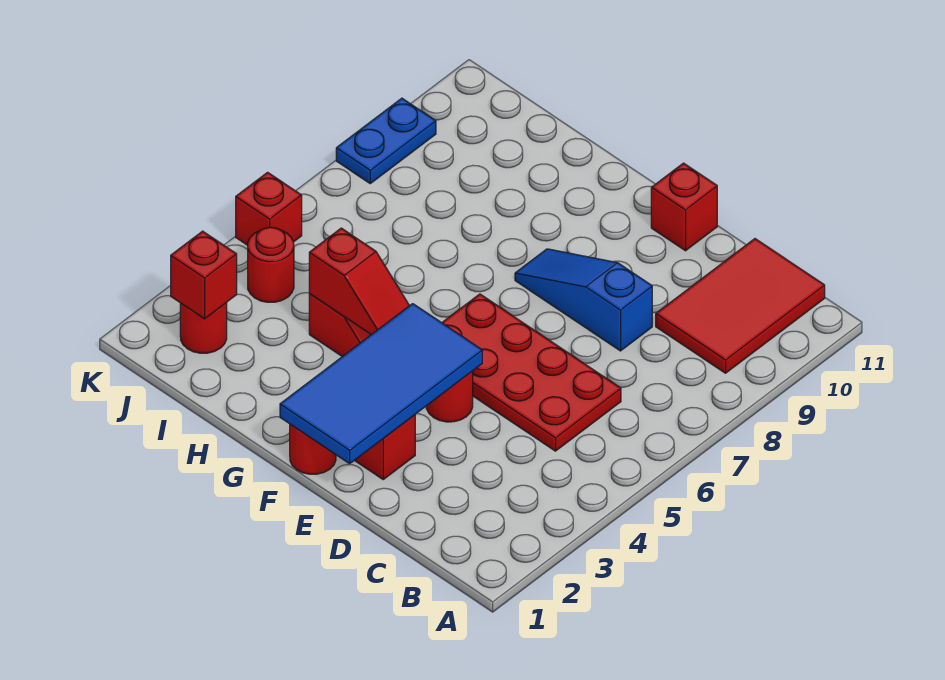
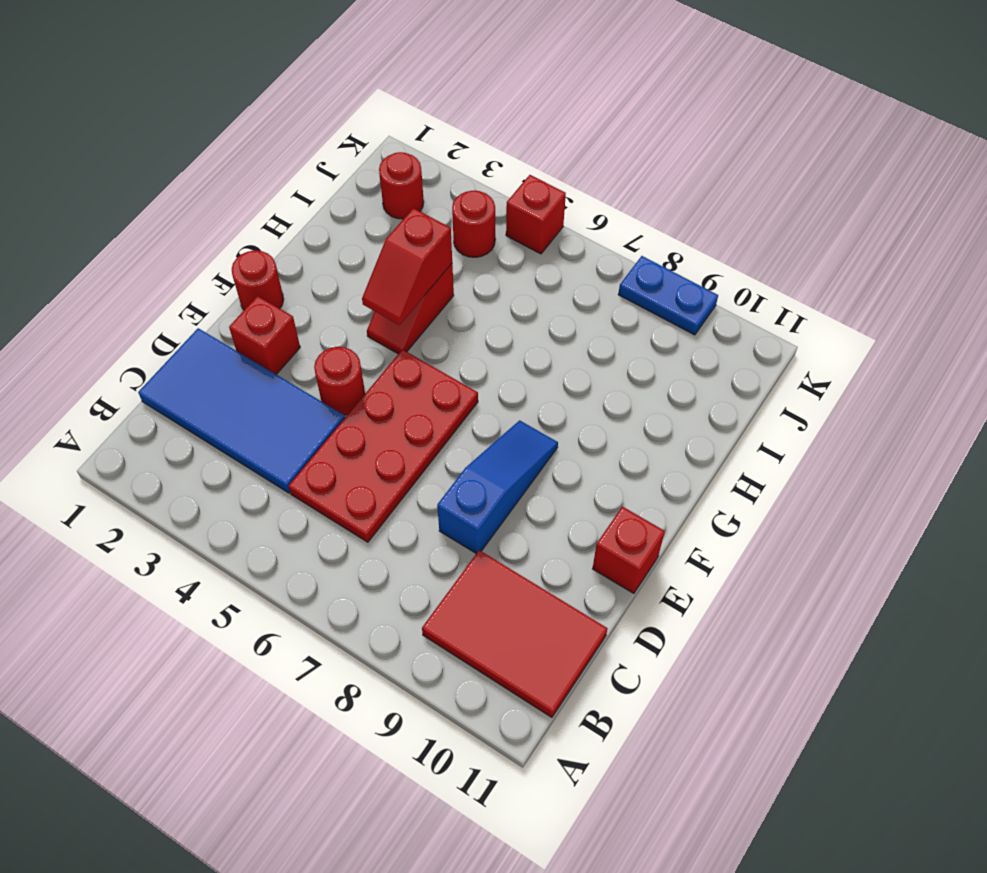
blue 2x4 tile [280,304,482,464] -> blue 2x4 tile moved to [138,328,345,493]
red 1x1 brick [171,231,237,319] -> none

